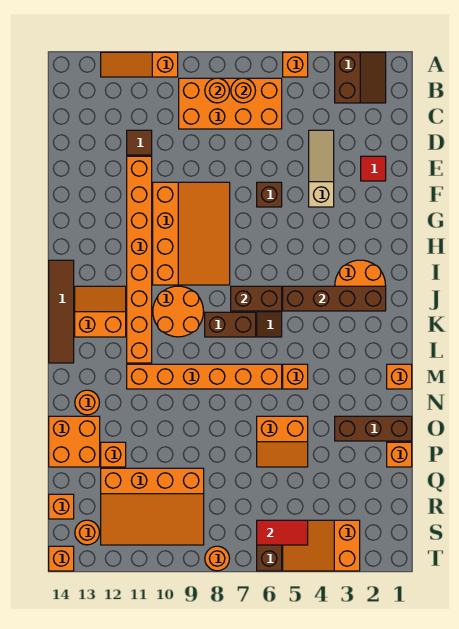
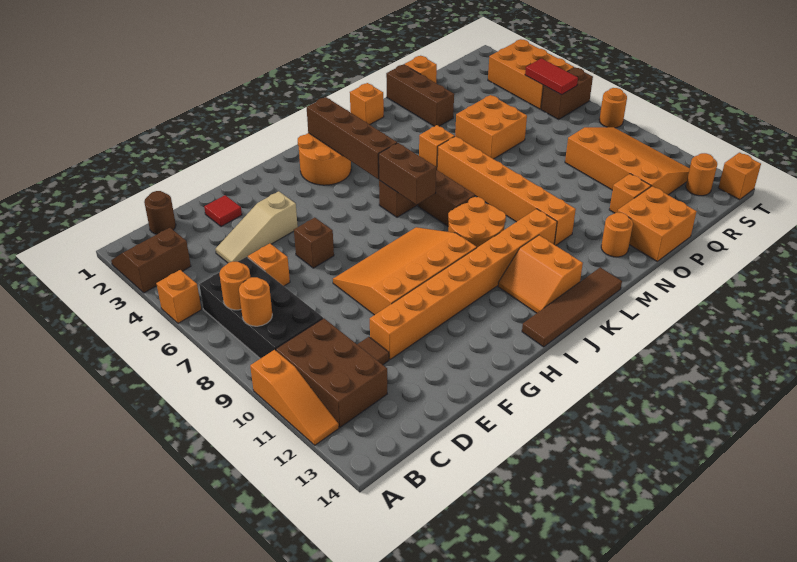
orange 2x4 brick [179,78,282,129] -> black 2x4 brick [199,257,323,359]
none -> brown 2x3 brick [276,318,387,427]
none -> brown 1x1 round brick [144,191,176,234]
orange 2x2 slope [257,416,308,467] -> orange 2x2 brick [455,95,527,159]
orange 1x1 brick [49,494,74,519] -> orange 1x1 brick moved to [248,243,290,286]
orange 2x3 slope [283,520,360,571] -> orange 2x3 brick [488,39,574,109]

